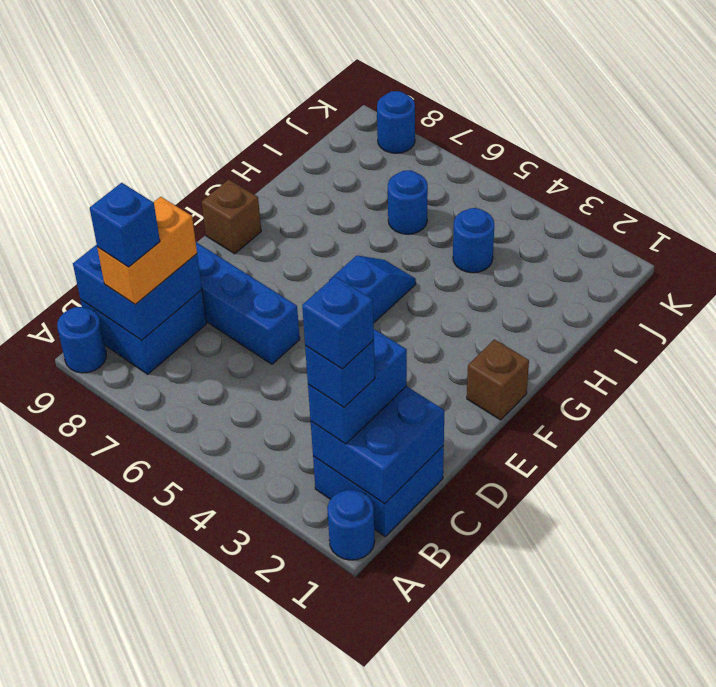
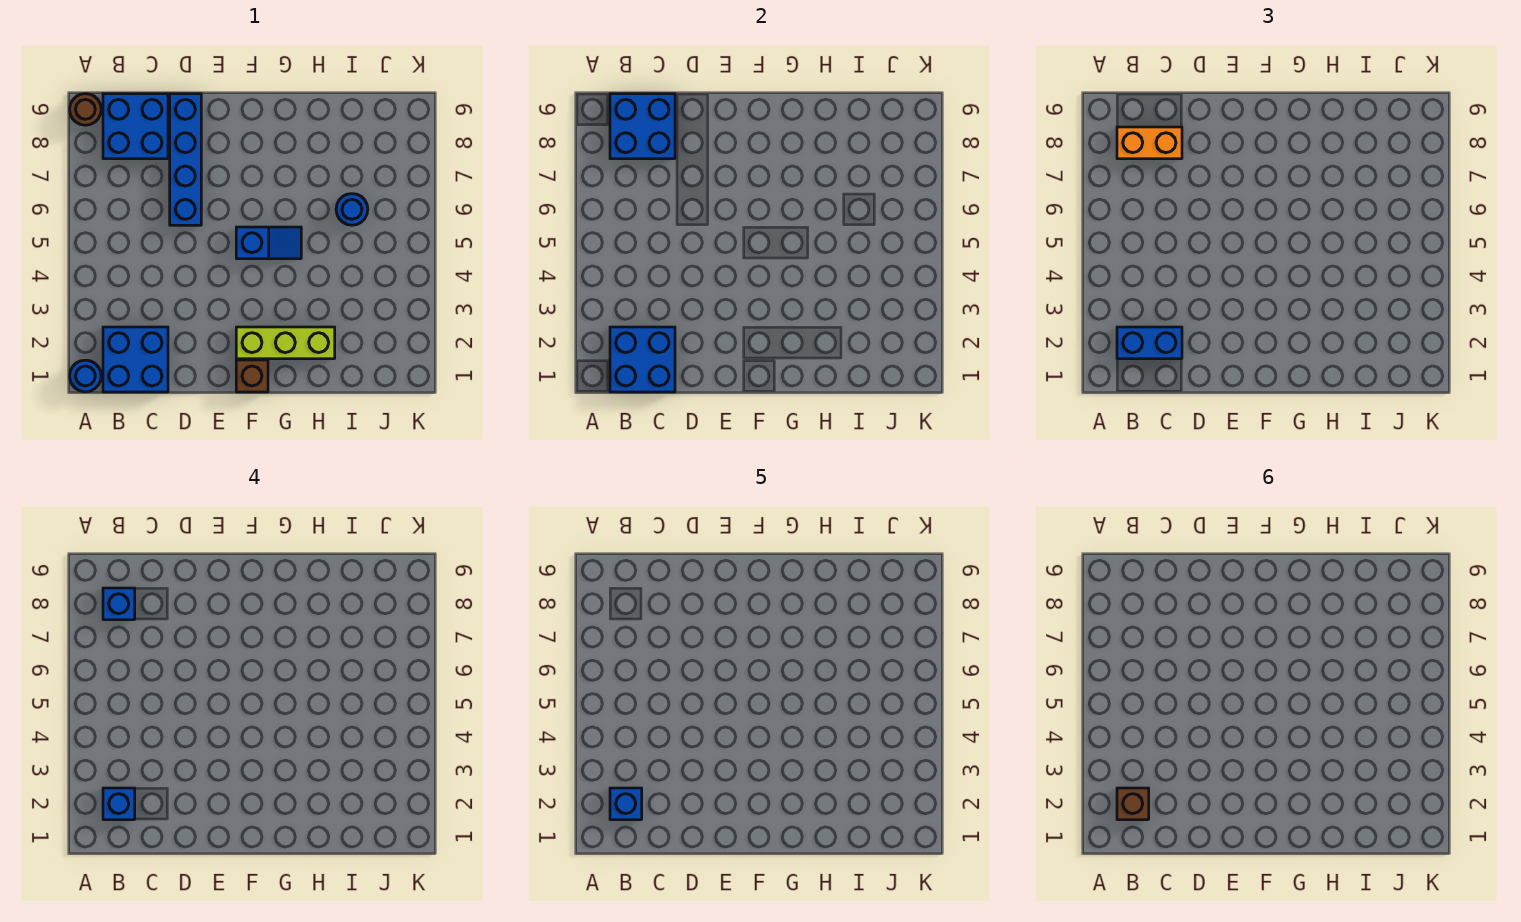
blue 1x1 round brick [57,307,106,373] -> brown 1x1 round brick [70,94,101,125]
none -> lime 1x3 brick [236,327,335,359]
brown 1x1 brick [202,179,261,254] -> brown 1x1 brick moved to [1117,788,1149,820]
blue 1x1 round brick [453,208,494,273] -> none
blue 1x1 round brick [377,91,415,153] -> none

